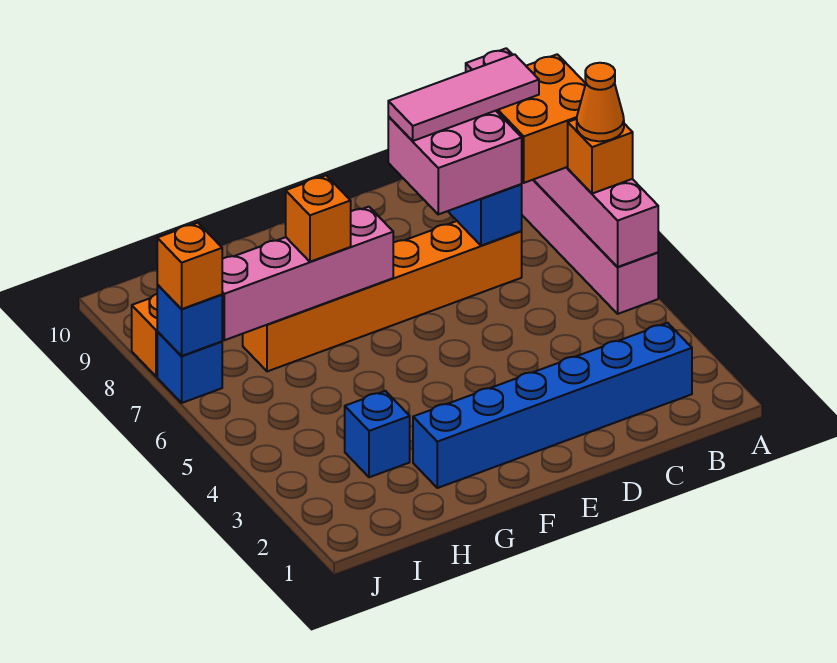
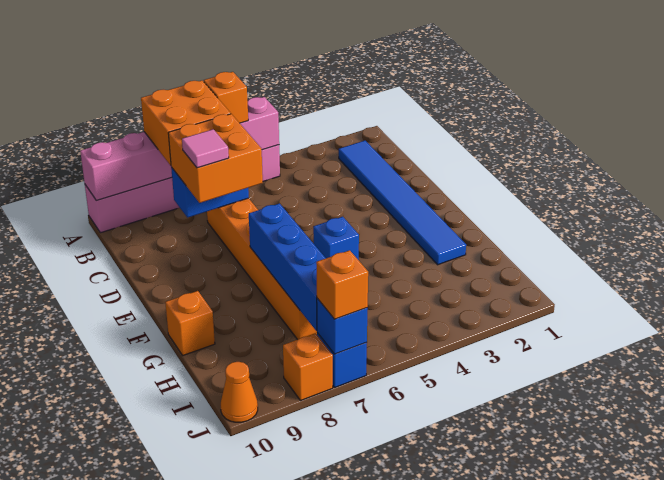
orange 1x1 cone [577,63,624,141] -> orange 1x1 cone moved to [221,362,258,422]
blue 1x6 brick [413,323,692,488] -> blue 1x6 tile [339,141,466,265]
pink 1x3 tile [388,54,539,141] -> pink 1x1 tile [182,129,229,168]
pink 2x2 brick [388,111,522,214] -> orange 2x2 brick [168,114,263,203]
pink 1x4 brick [222,207,393,340] -> blue 1x4 brick [249,203,326,331]
orange 1x1 brick [286,175,351,262] -> orange 1x1 brick moved to [165,291,215,355]
blue 1x1 brick [345,391,410,477] -> blue 1x1 brick moved to [313,217,359,260]

